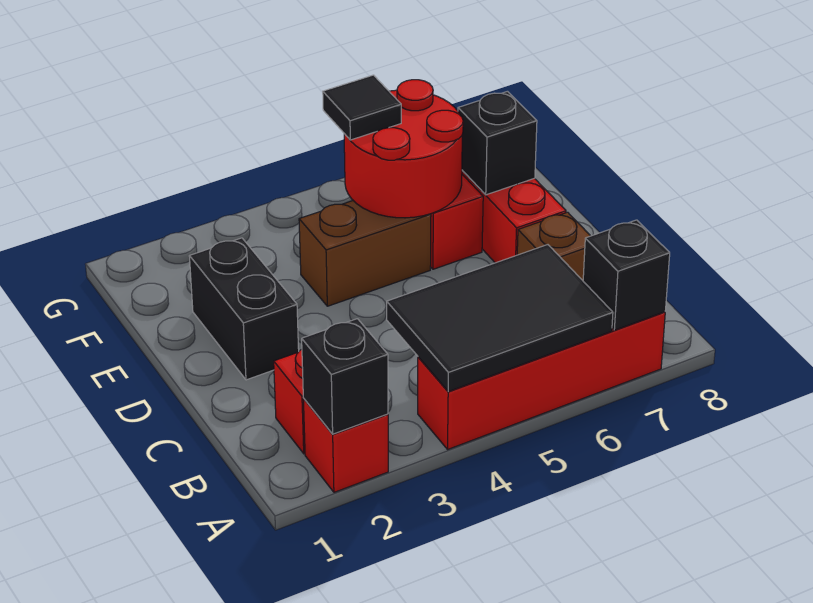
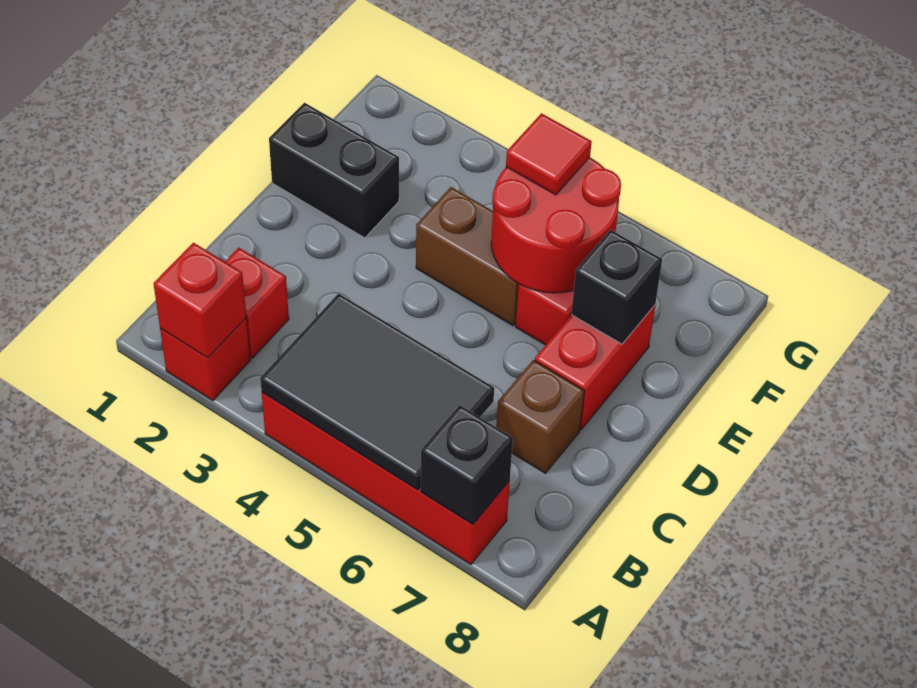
black 1x1 brick [302,319,388,434] -> red 1x1 brick [153,243,246,358]
black 1x2 brick [189,238,299,380] -> black 1x2 brick turned to [269,103,399,238]
black 1x1 tile [323,75,401,140] -> red 1x1 tile [506,113,592,195]

